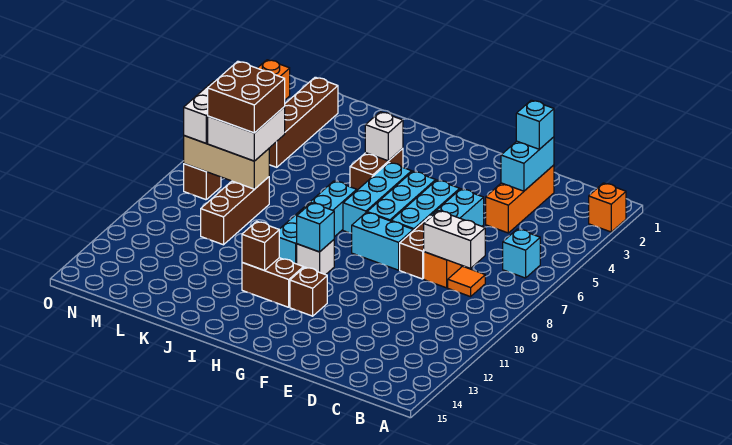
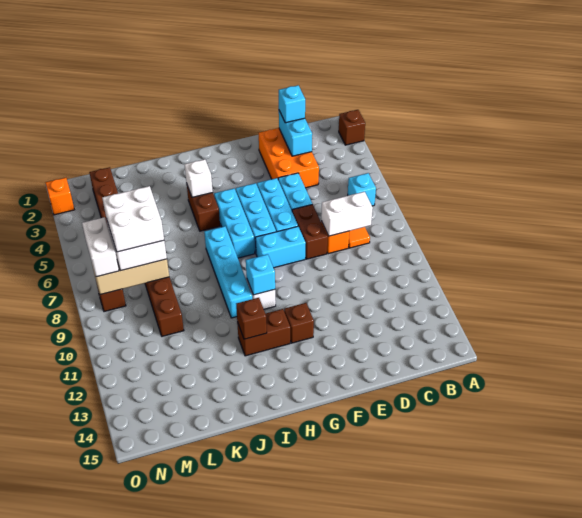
orange 1x1 brick [589,183,626,232] -> brown 1x1 brick [339,110,365,145]
orange 1x3 brick [486,165,554,233] -> orange 2x3 brick [259,128,319,188]
brown 2x2 brick [208,61,285,133] -> white 2x2 brick [102,186,164,252]

